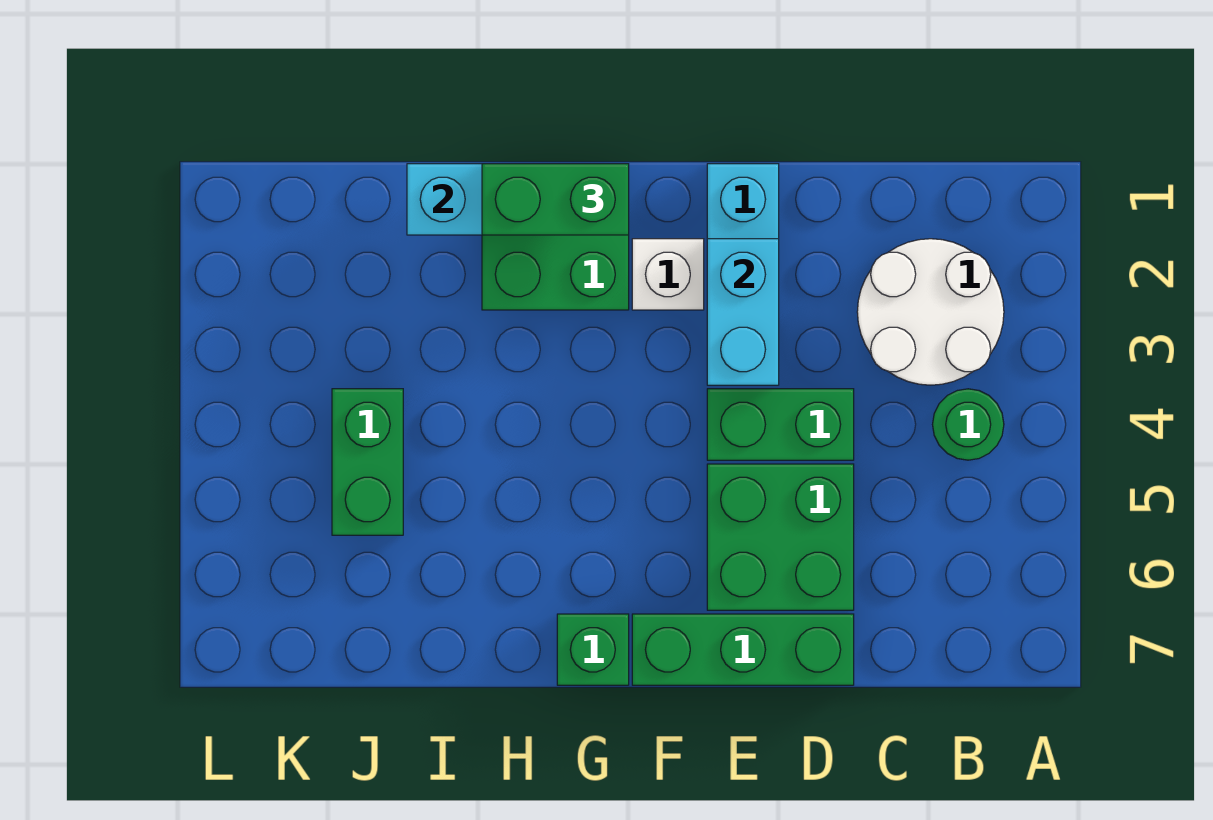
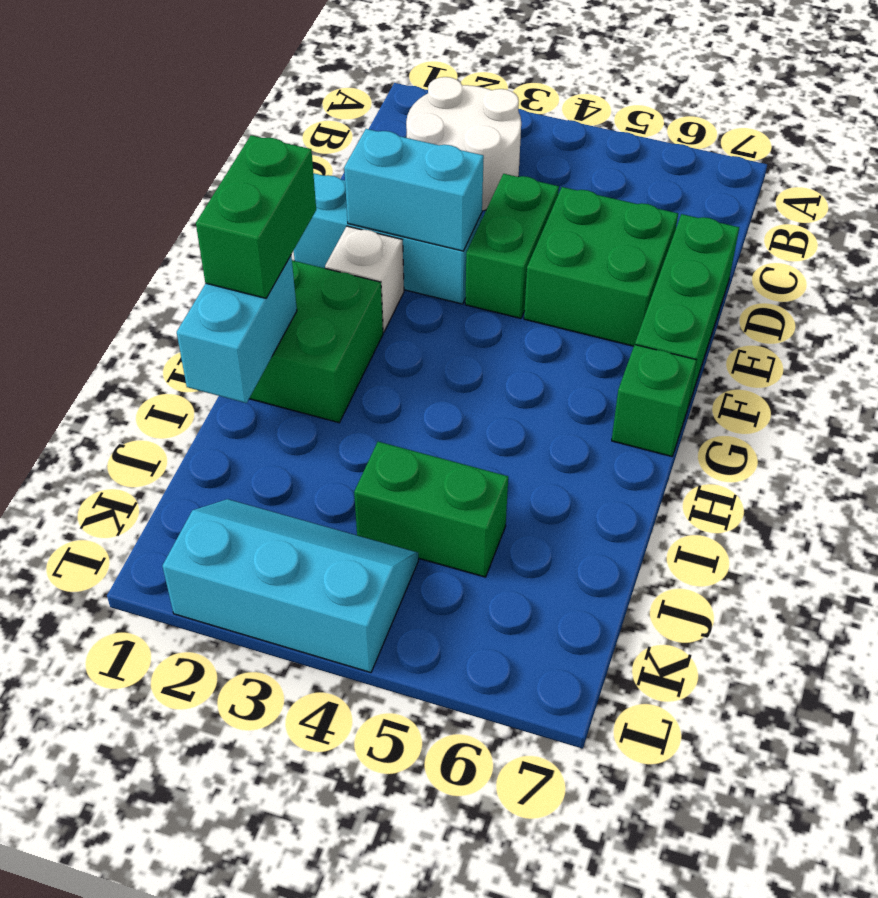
green 1x1 round brick [933,389,1004,460] -> none
none -> cyan 2x3 slope [163,499,418,673]

